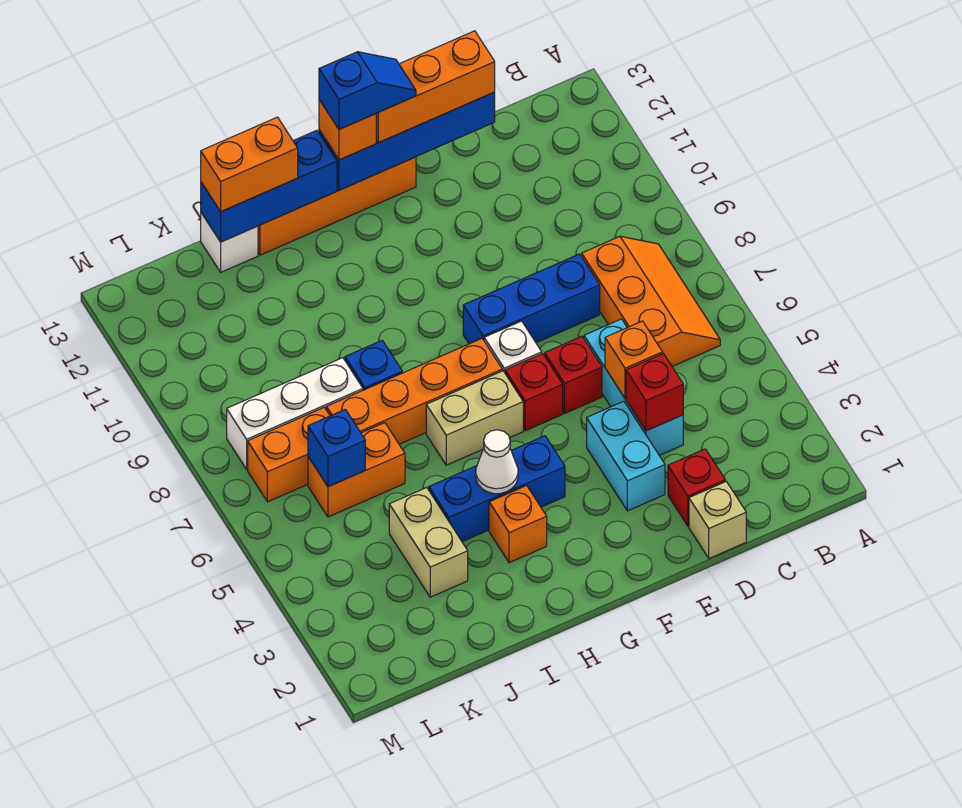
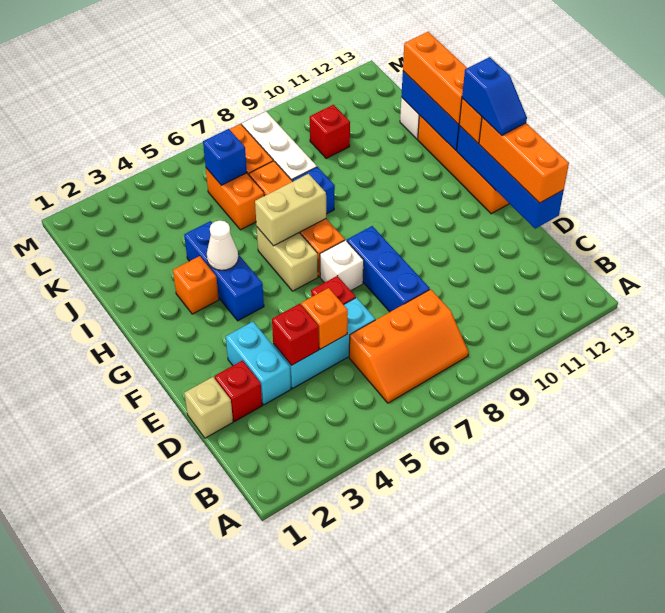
cyan 1x2 brick [587,401,665,511] -> cyan 1x2 brick turned to [226,322,291,405]
red 1x1 brick [505,354,563,431] -> red 1x1 brick moved to [310,105,350,158]
orange 1x2 brick [201,117,298,212] -> orange 1x3 brick [403,32,467,124]
tan 1x2 brick [389,488,468,597] -> tan 1x2 brick moved to [255,174,326,246]

